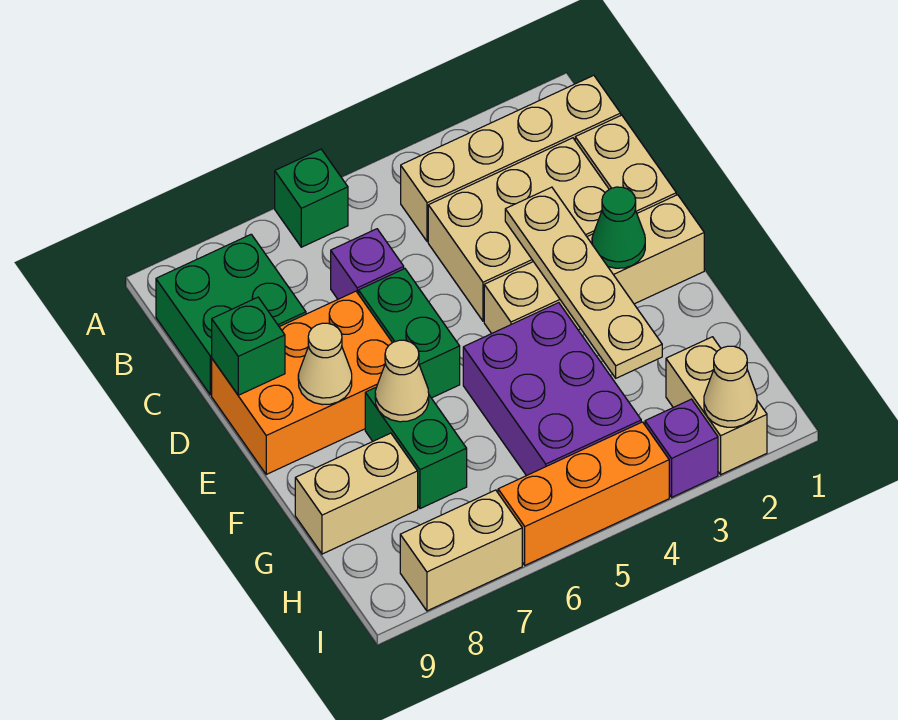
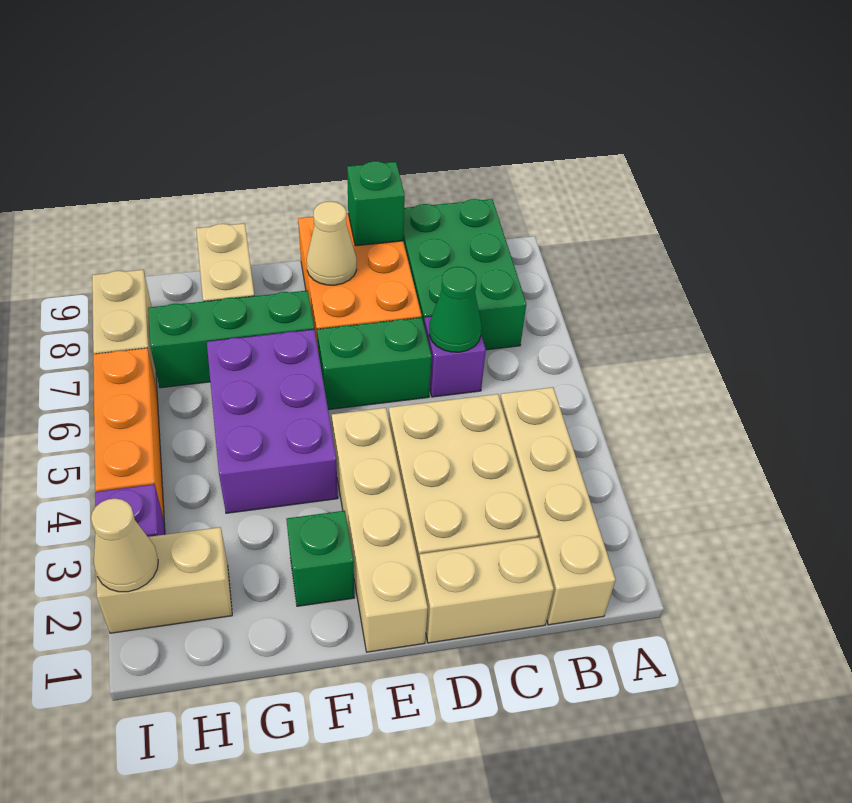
green 1x1 brick [275,149,348,247] -> green 1x1 brick moved to [286,511,354,606]
green 2x2 brick [156,234,306,395] -> green 2x3 brick [403,199,526,350]
tan 1x4 plate [505,187,662,378] -> none
green 1x1 cone [592,187,645,268] -> green 1x1 cone moved to [429,267,482,352]
purple 2x3 brick [463,303,641,476] -> purple 2x3 brick turned to [207,330,338,513]
green 1x2 brick [365,387,467,509] -> green 1x3 brick [148,290,314,388]
tan 1x1 cone [375,340,429,422] -> none

